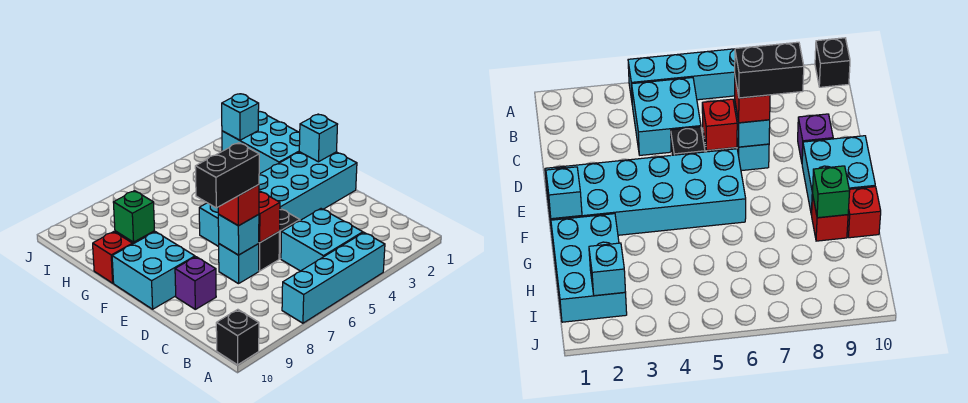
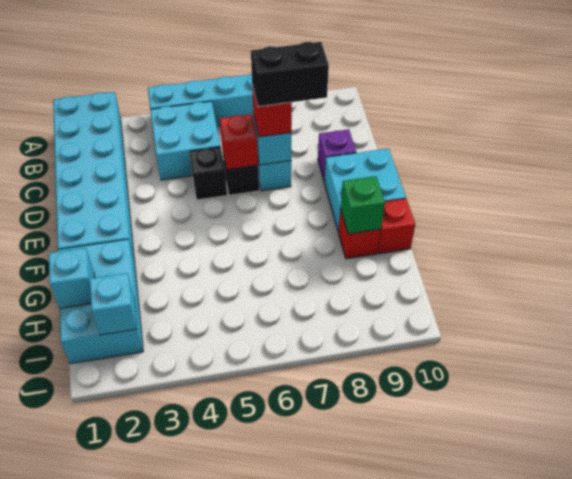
black 1x1 brick [216,309,259,365] -> none
cyan 2x6 brick [199,152,357,247] -> cyan 2x6 brick turned to [53,92,135,261]
cyan 1x1 brick [299,114,338,162] -> cyan 1x1 brick moved to [49,248,95,308]

